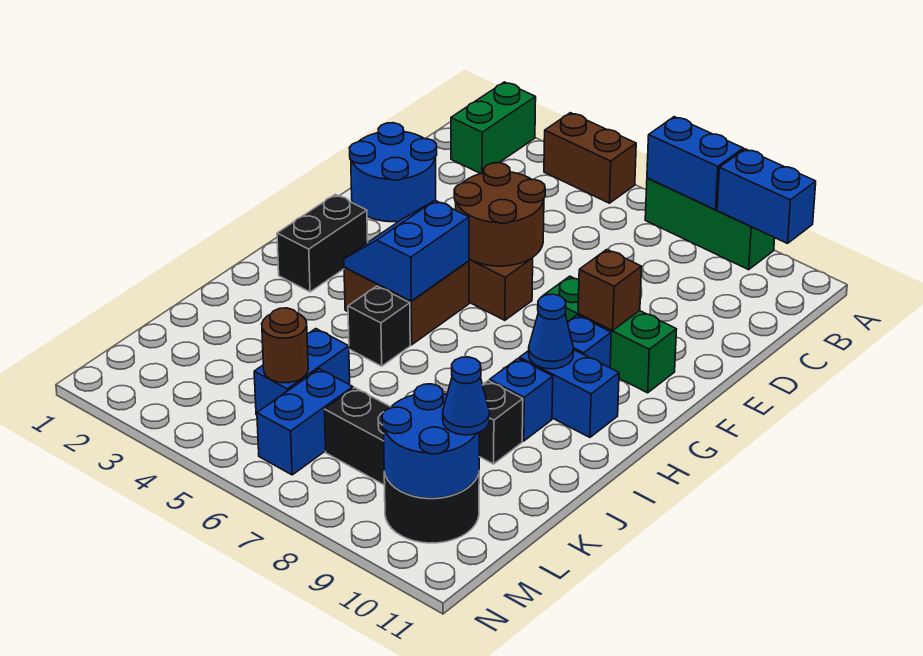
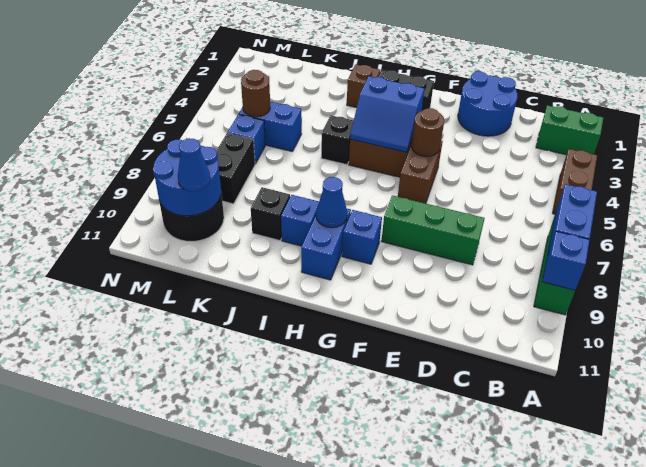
blue 1x2 brick [717,149,816,243] -> blue 1x1 brick [542,231,590,290]
brown 2x2 round brick [454,163,545,266] -> brown 1x1 round brick [411,108,444,156]
green 1x3 brick [543,276,677,393] -> green 1x3 brick turned to [382,195,485,265]
brown 1x1 brick [578,250,642,330] -> brown 1x1 brick moved to [347,64,380,108]
blue 2x2 slope [344,200,469,301] -> blue 2x2 slope turned to [350,76,424,152]
blue 1x2 brick [257,369,353,475] -> blue 1x1 brick [228,114,265,164]

